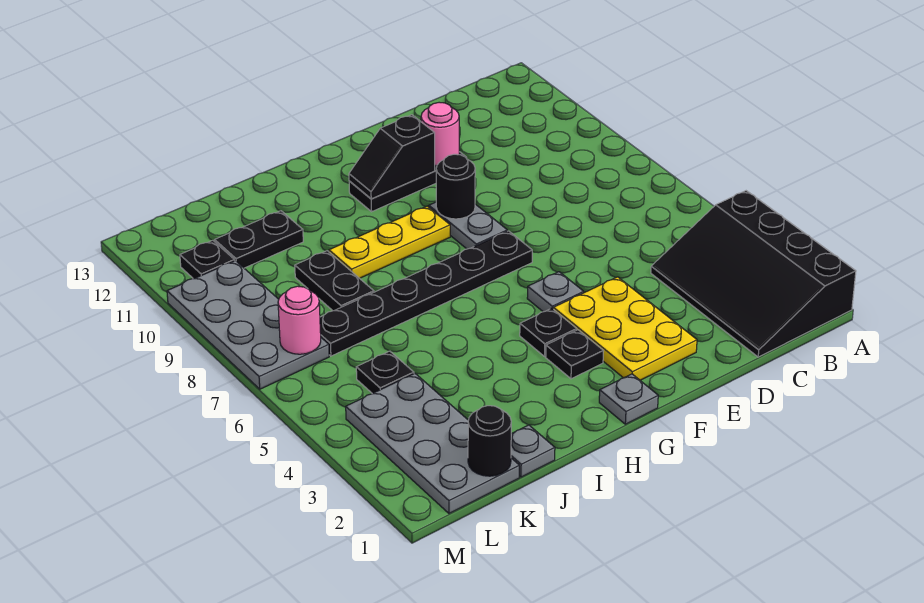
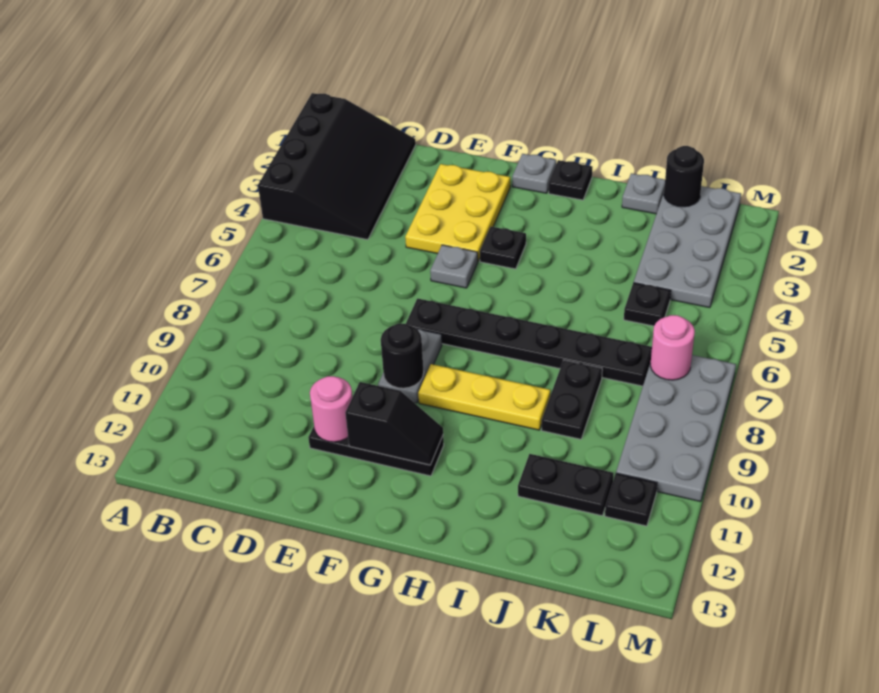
black 1x1 plate [546,330,603,379] -> black 1x1 plate moved to [549,160,593,200]

